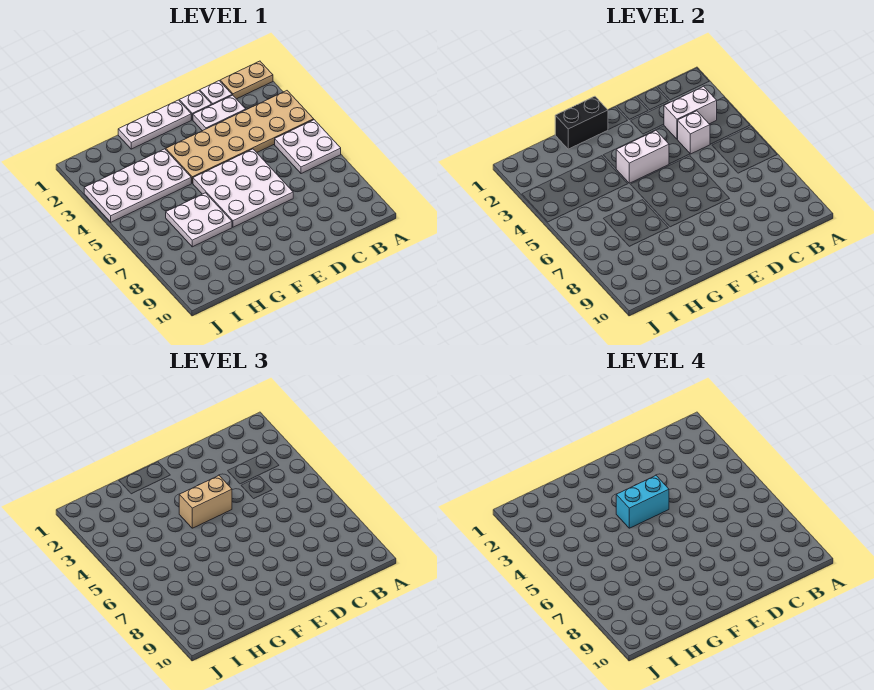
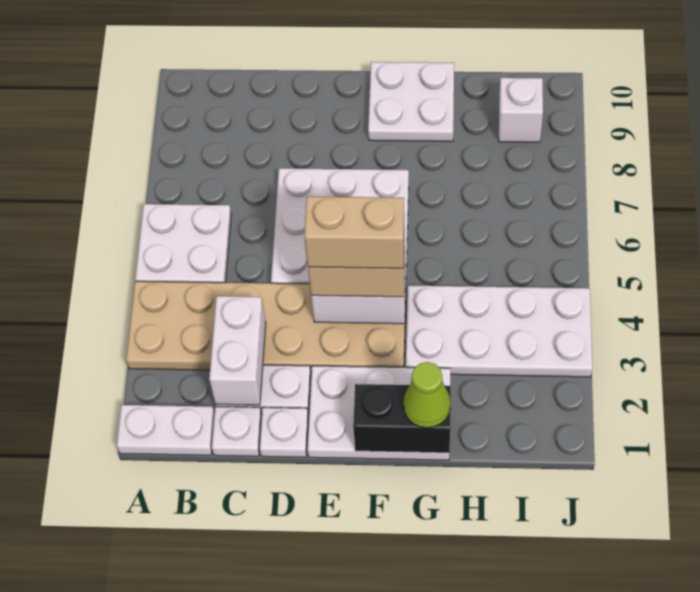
tan 1x2 plate [220,61,273,99] -> white 1x2 plate [117,405,215,455]
white 1x2 brick [664,86,717,139] -> white 1x2 brick turned to [209,296,266,405]
white 1x1 brick [678,111,710,154] -> white 1x1 brick moved to [499,78,543,142]
white 1x3 plate [118,100,191,149] -> white 2x3 plate [307,366,451,460]
cyan 1x2 brick [616,476,669,528] -> tan 1x2 brick [304,196,404,268]
none -> lime 1x1 cone [403,362,451,428]
white 2x2 plate [166,193,232,247] -> white 2x2 plate moved to [368,62,454,141]

